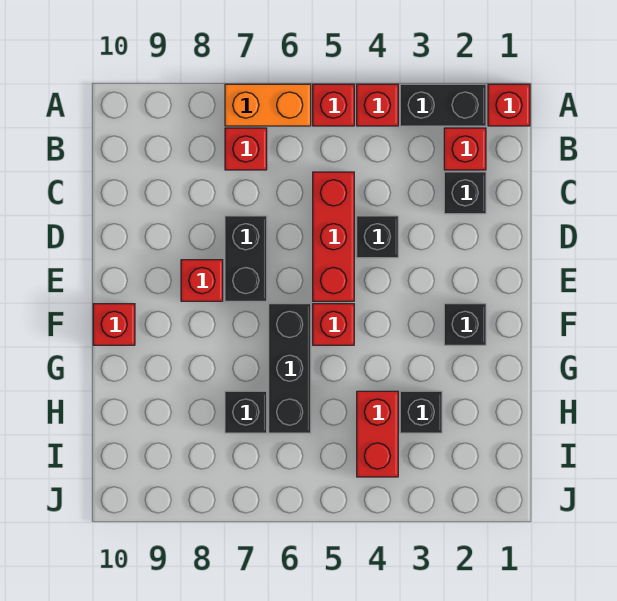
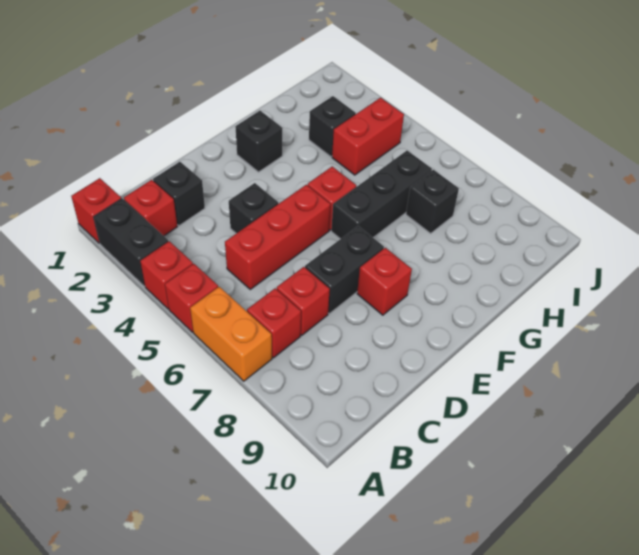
red 1x1 brick [93,304,135,345] -> red 1x1 brick moved to [277,267,330,335]

